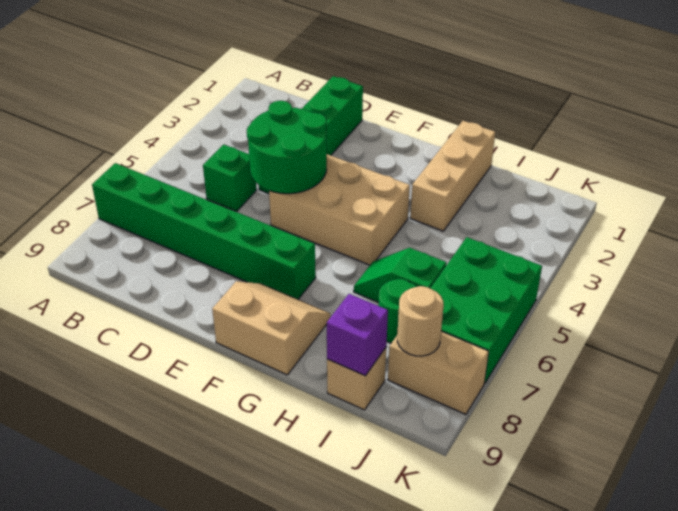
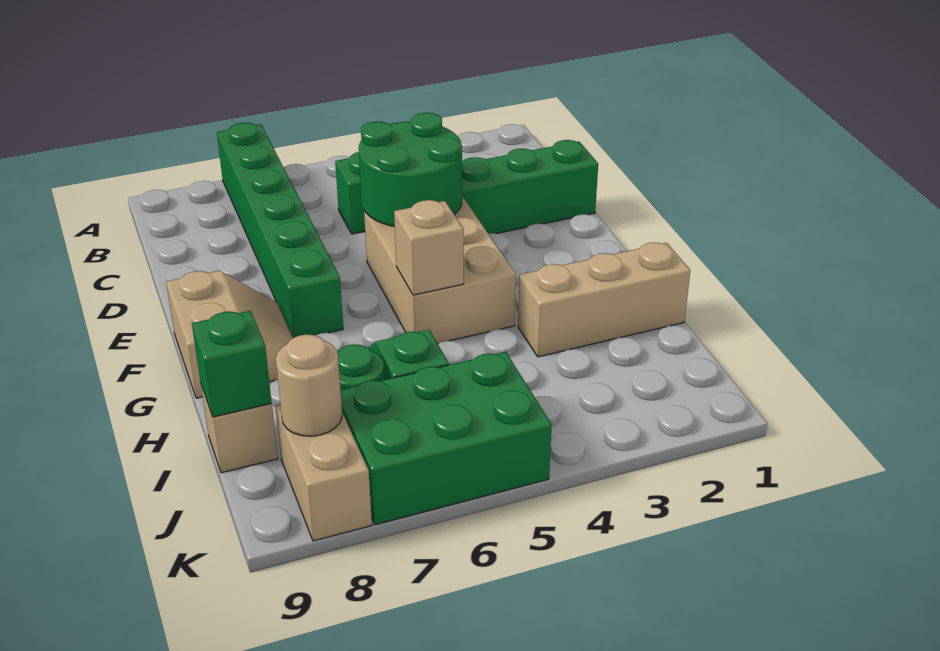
none -> tan 1x1 brick [394,200,464,295]
purple 1x1 brick [327,294,388,376] -> green 1x1 brick [192,311,272,417]

